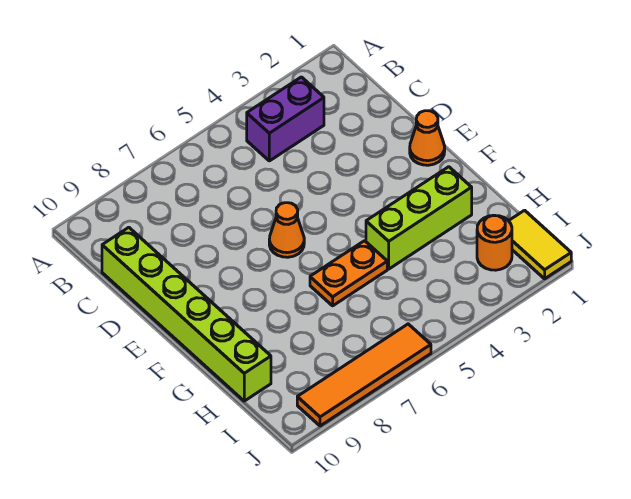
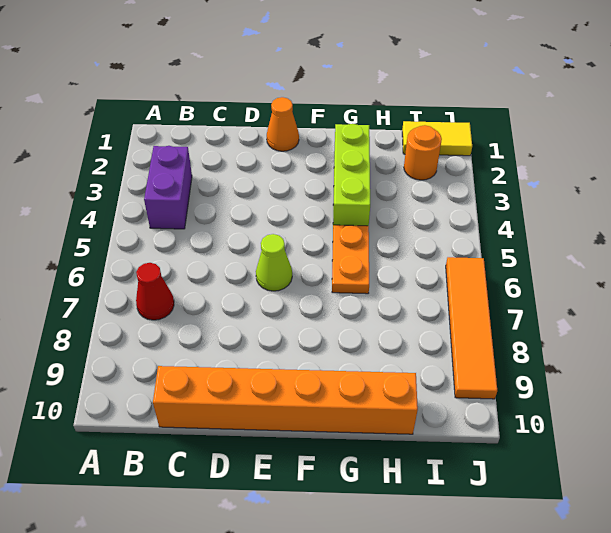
none -> red 1x1 cone [136,263,174,320]
lime 1x6 brick [102,227,271,401] -> orange 1x6 brick [153,366,418,434]
orange 1x1 cone [269,203,304,257] -> lime 1x1 cone [256,234,292,291]

